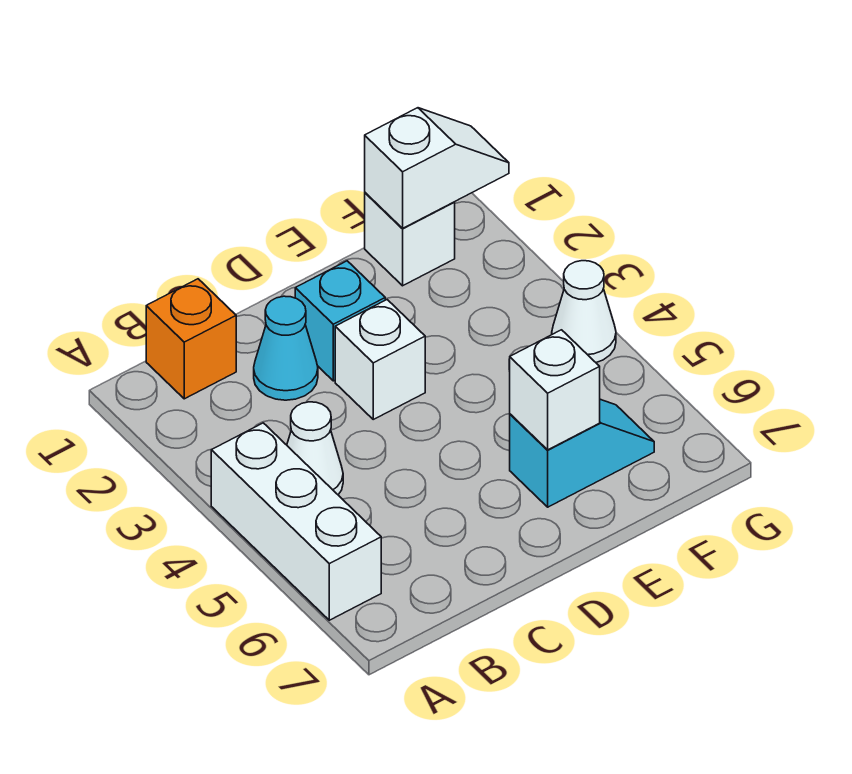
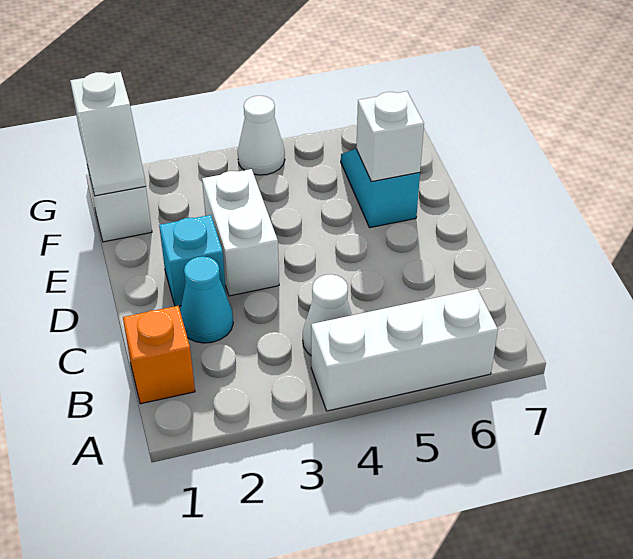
white 1x1 brick [335,300,425,419] -> white 1x2 brick [202,169,279,296]
white 1x2 slope [365,108,509,228] -> white 1x2 slope turned to [70,72,146,196]

